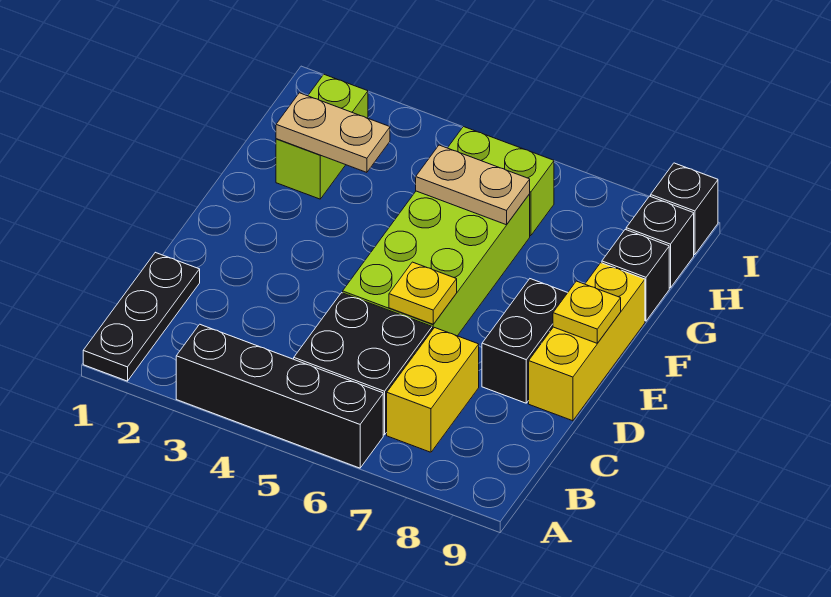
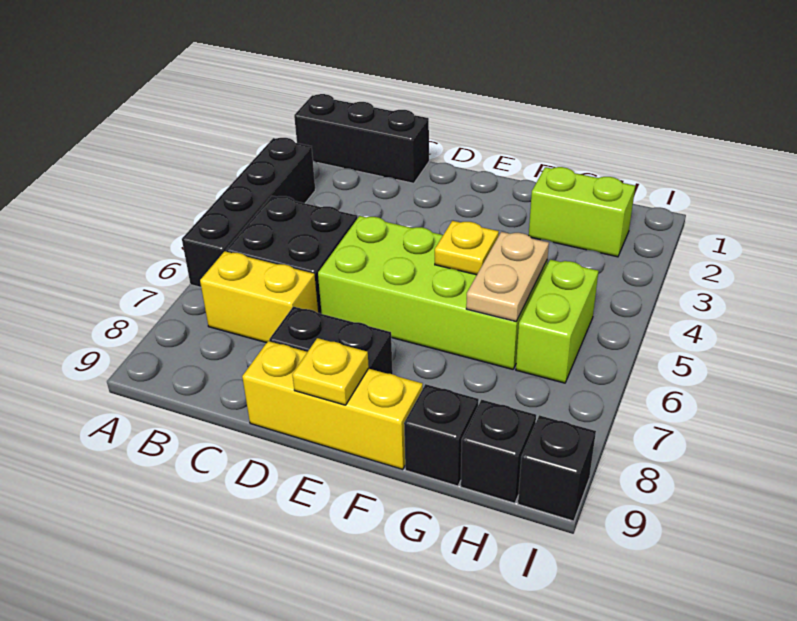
black 1x3 plate [83,252,200,381] -> black 1x3 brick [294,94,429,183]
yellow 1x1 plate [389,262,457,324] -> yellow 1x1 plate moved to [435,221,499,275]
tan 1x2 plate [276,93,390,172] -> none

